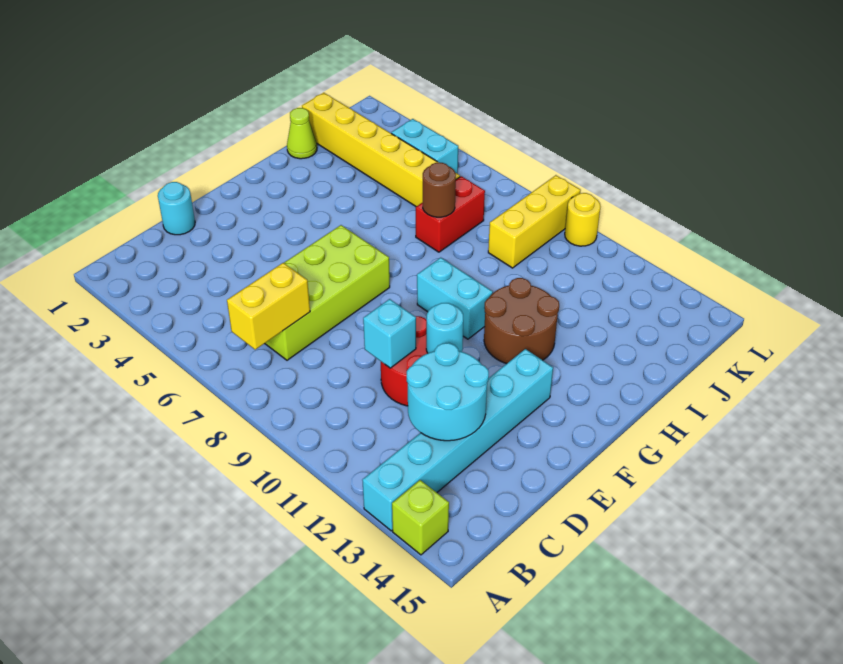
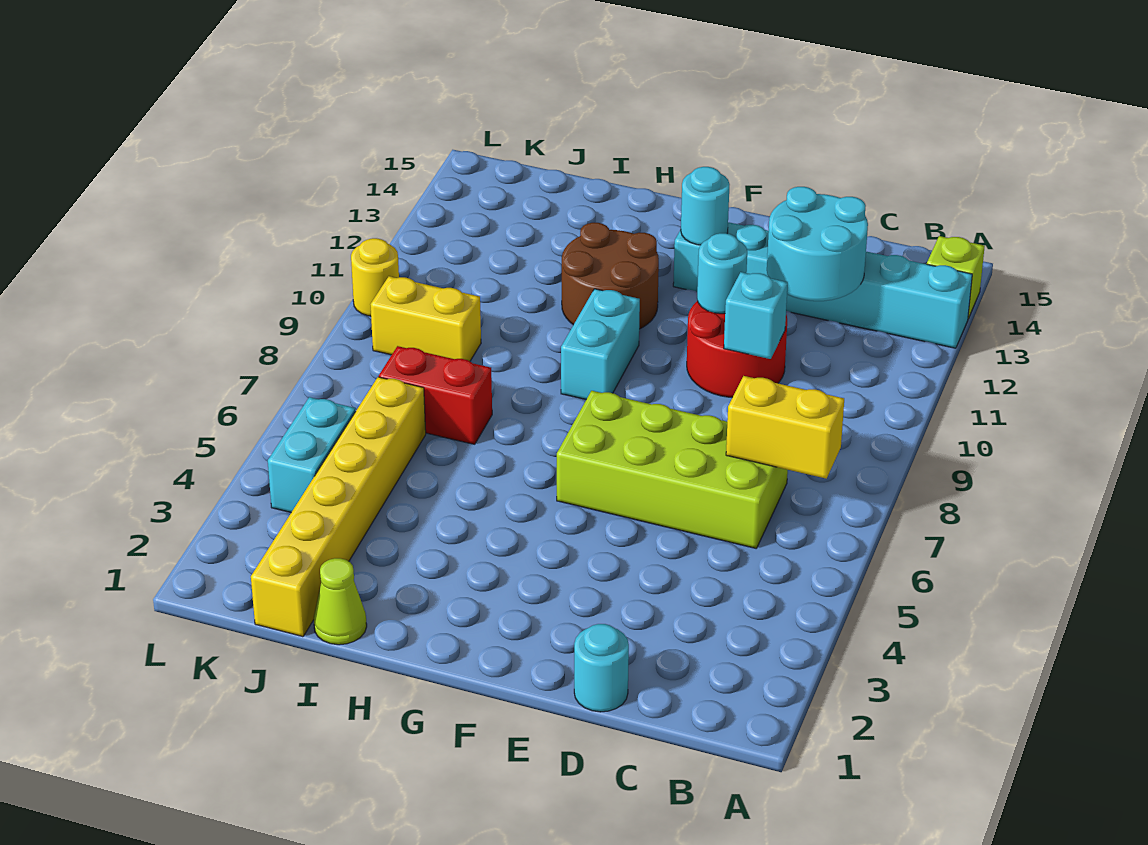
none -> cyan 1x1 round brick [681,167,730,245]
brown 1x1 round brick [423,163,456,217] -> none
yellow 1x3 brick [488,175,581,268] -> yellow 1x2 brick [370,276,481,361]

